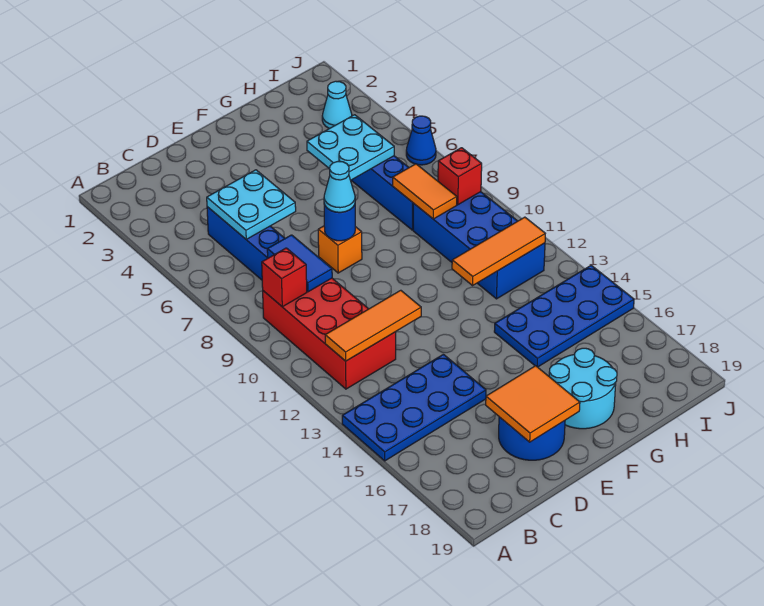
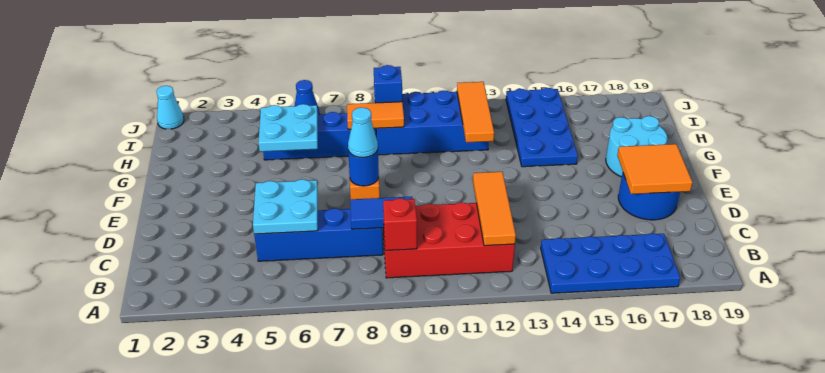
blue 2x4 plate [342,354,486,461] -> blue 2x4 plate turned to [541,233,680,293]
cyan 1x1 cone [322,81,352,129] -> cyan 1x1 cone moved to [156,86,184,129]
red 1x1 brick [438,148,482,205] -> blue 1x1 brick [374,65,402,103]

